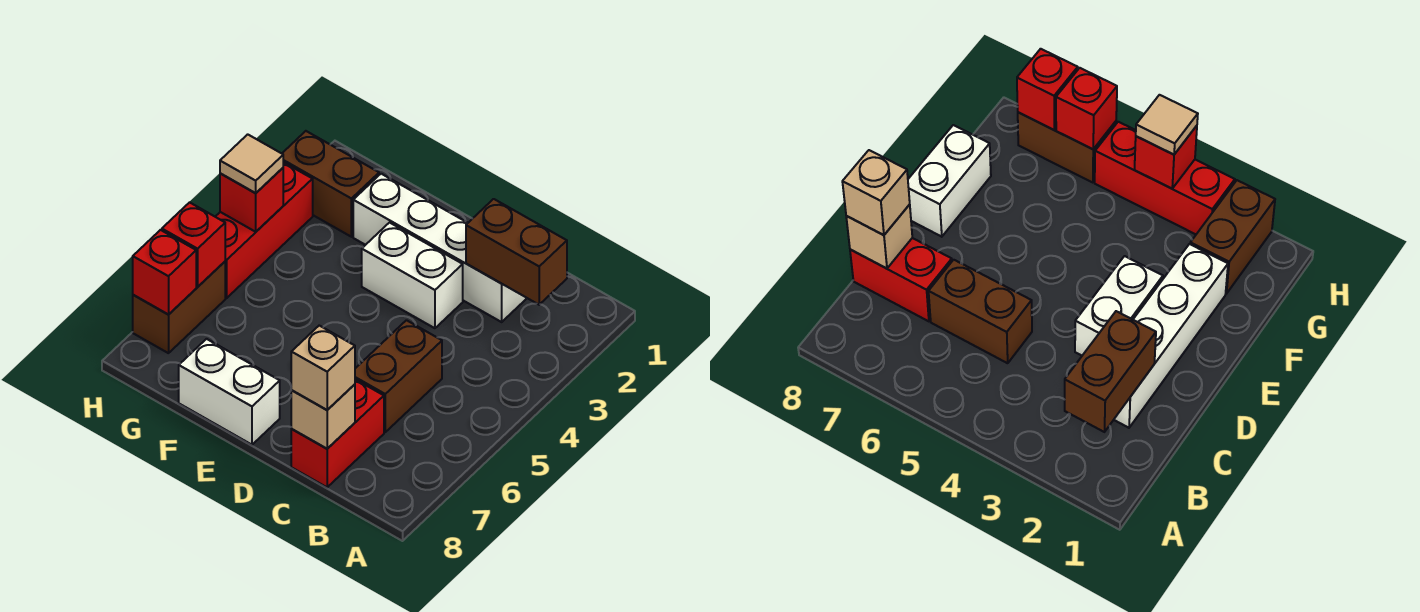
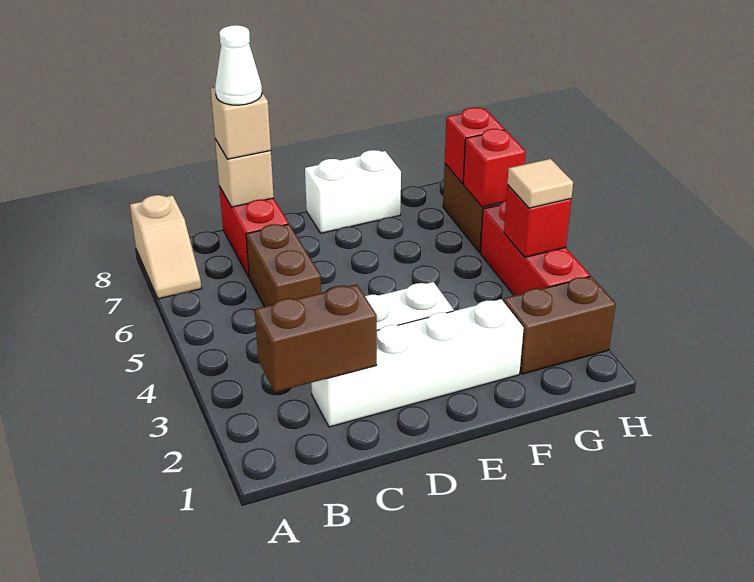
none -> tan 1x2 slope [130,195,201,299]
none -> white 1x1 cone [215,25,262,105]

